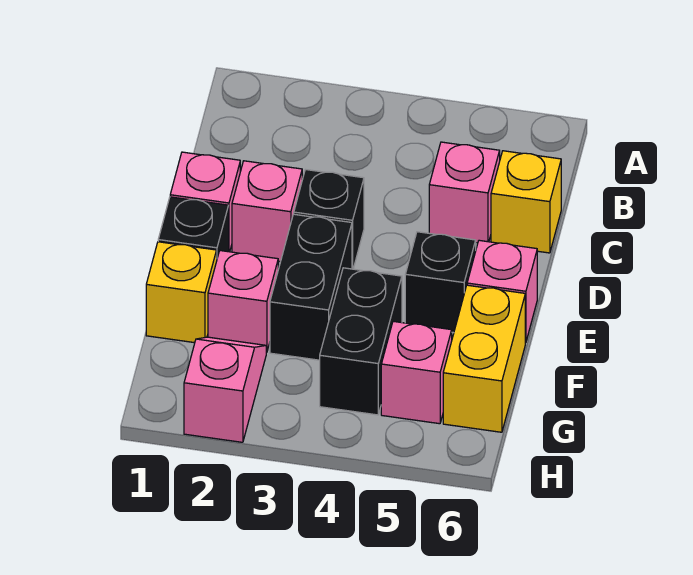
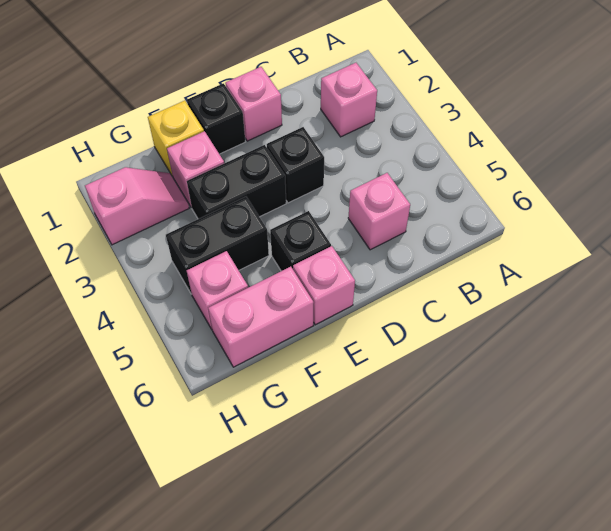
yellow 1x1 brick [491,151,561,253] -> none
pink 1x1 brick [232,161,302,262] -> pink 1x1 brick moved to [321,63,377,137]
yellow 1x2 brick [443,285,525,432] -> pink 1x2 brick [208,267,314,367]

